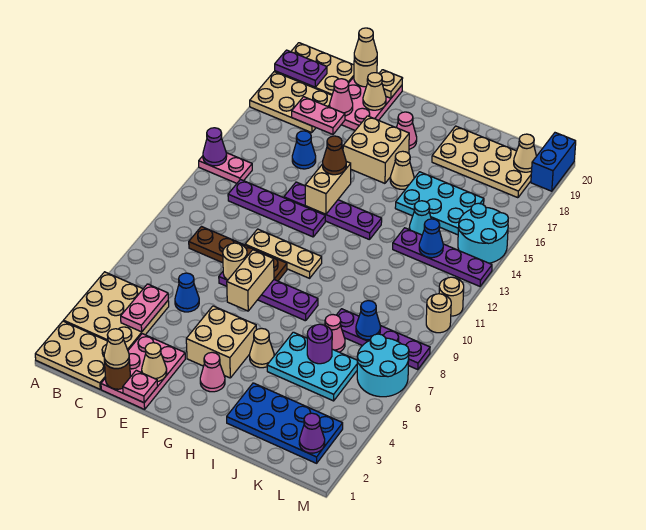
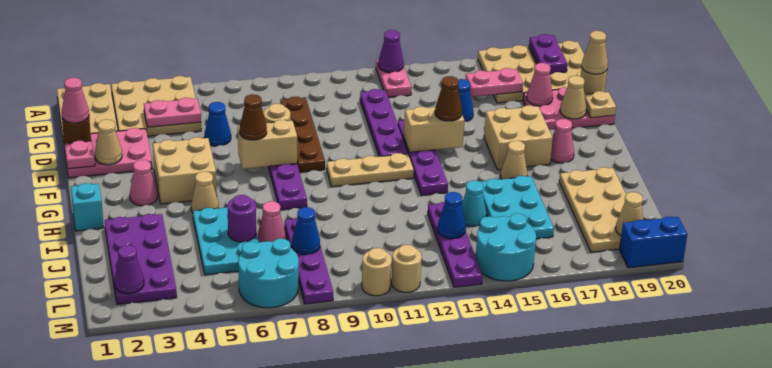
pink 1x2 plate [292,97,345,135] -> pink 1x2 plate turned to [465,68,523,97]
tan 1x1 cone [104,329,129,369] -> pink 1x1 cone [62,78,89,123]
tan 1x3 plate [245,229,322,278] -> tan 1x3 plate turned to [327,153,414,187]
none -> brown 1x1 cone [240,94,267,140]
none -> cyan 1x1 brick [71,183,104,231]
blue 2x4 plate [227,383,343,463] -> purple 2x4 plate [105,214,177,304]

